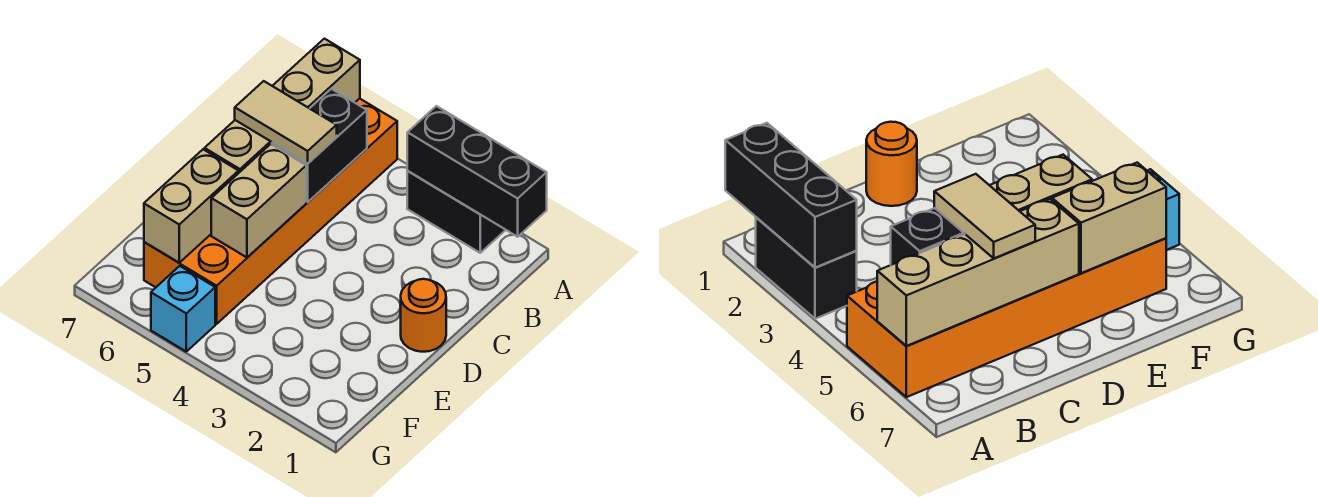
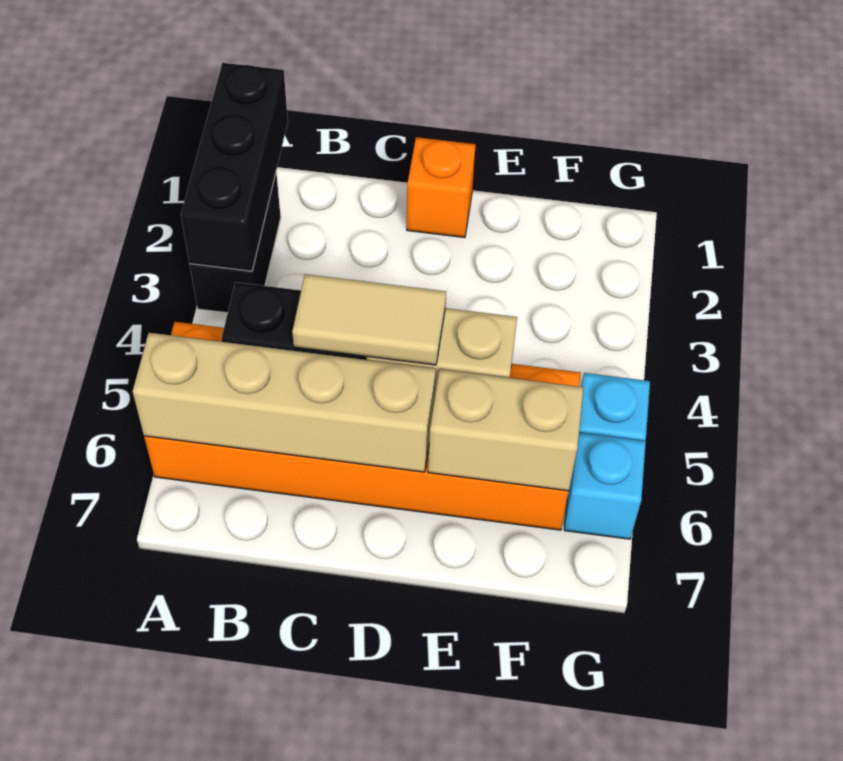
tan 1x2 tile [235,81,337,164] -> tan 1x2 tile turned to [292,274,446,365]
orange 1x1 round brick [401,279,446,352] -> orange 1x1 brick [407,137,476,238]
none -> cyan 1x1 brick [564,433,646,539]

